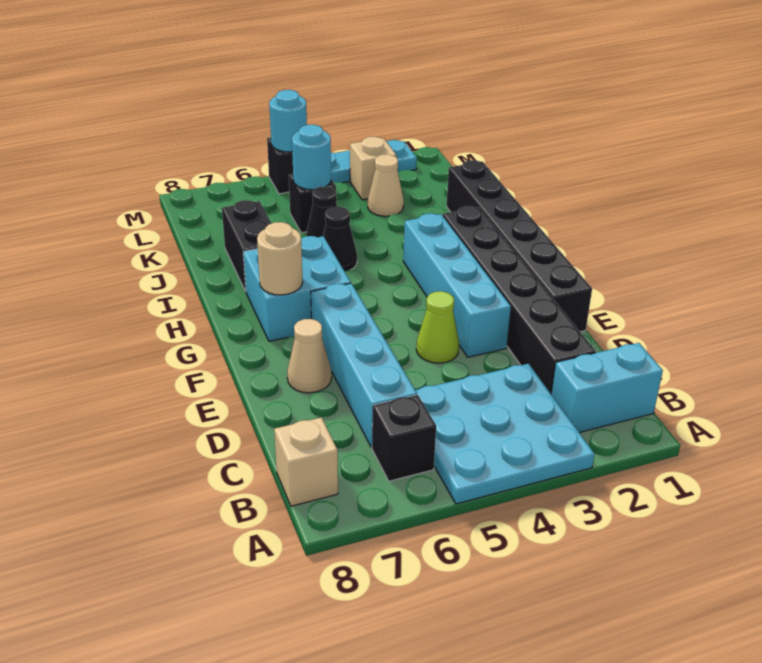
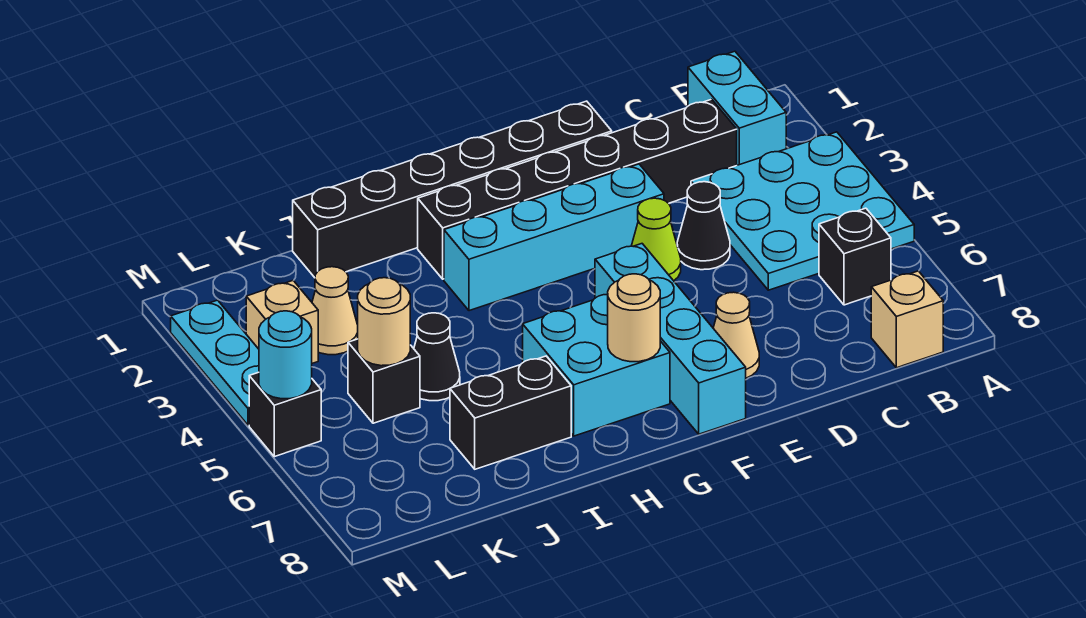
cyan 1x4 brick [311,283,417,448] -> cyan 1x4 brick turned to [595,244,746,434]
black 1x1 cone [323,207,357,271] -> black 1x1 cone moved to [677,182,730,270]
cyan 1x1 round brick [292,125,331,190] -> tan 1x1 round brick [358,278,410,366]

